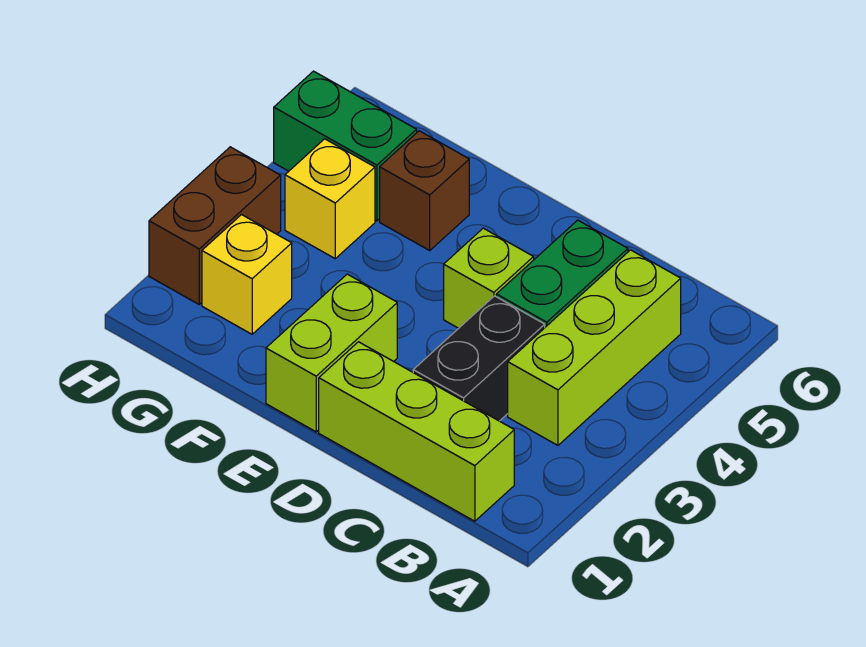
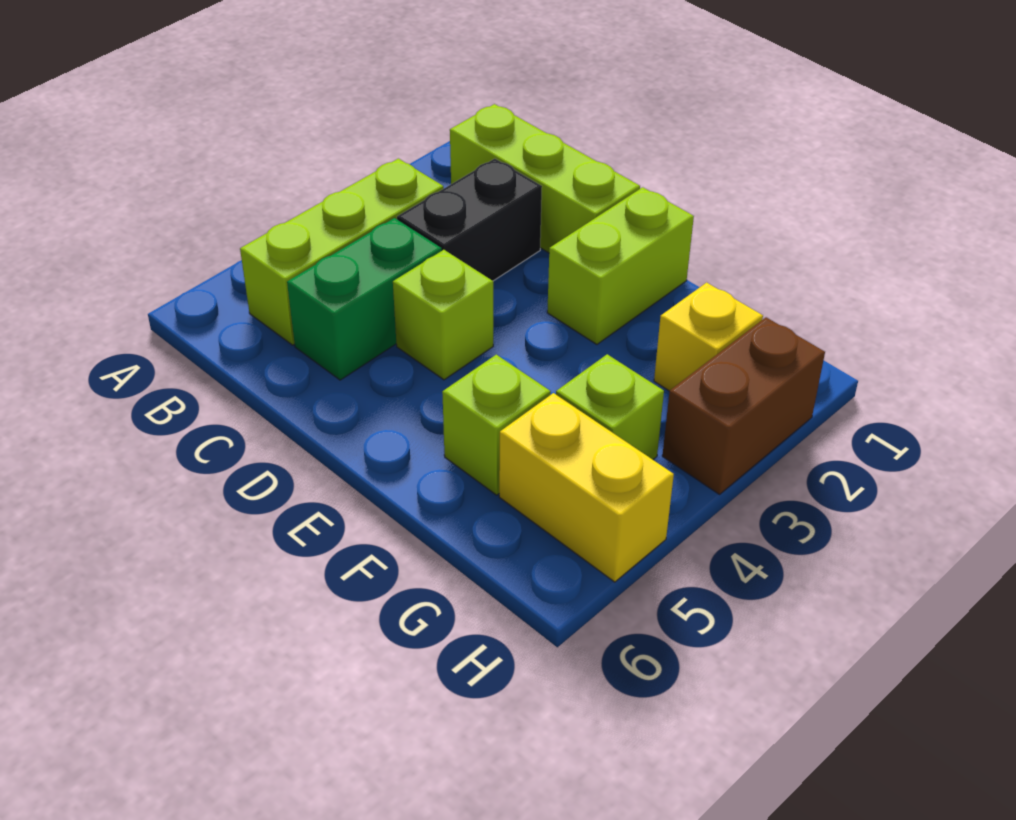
brown 1x1 brick [380,131,469,250] -> lime 1x1 brick [442,355,551,495]
yellow 1x1 brick [285,139,375,258] -> lime 1x1 brick [556,354,664,460]
green 1x2 brick [274,71,417,221] -> yellow 1x2 brick [499,393,674,582]

